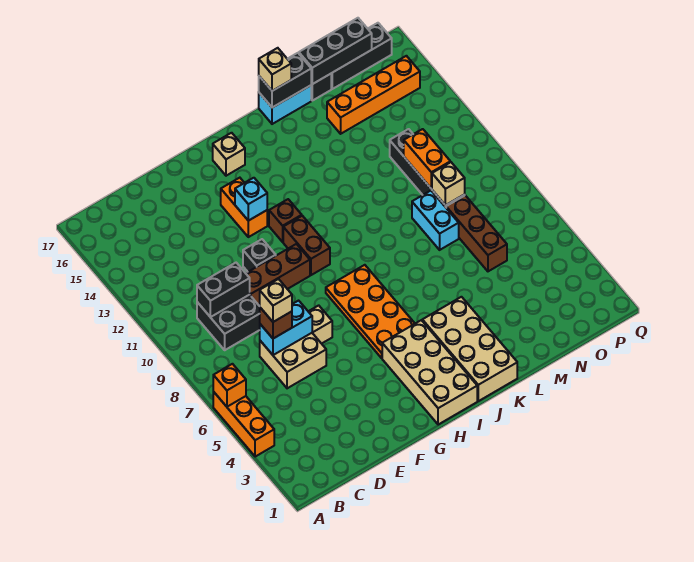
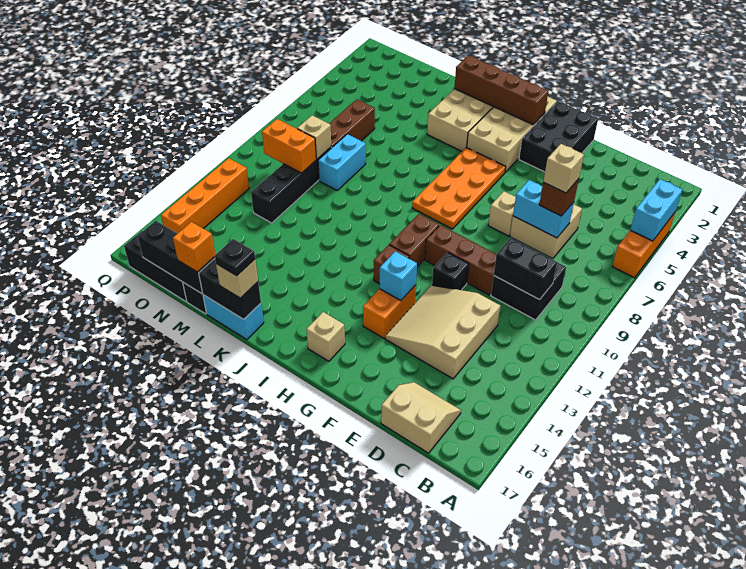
none -> cyan 1x2 brick [630,179,683,241]
orange 1x1 brick [213,364,246,407] -> orange 1x1 brick moved to [173,222,215,272]
none -> tan 2x2 slope [381,382,461,453]
none -> tan 3x3 slope [385,285,500,379]
none -> black 2x3 brick [519,101,598,172]
none -> brown 1x4 brick [455,56,548,124]
none -> black 1x1 plate [215,239,255,276]
orange 1x4 brick [327,56,420,134] -> orange 1x4 brick turned to [161,158,249,233]
orange 1x2 brick [404,129,450,189] -> orange 1x2 brick turned to [262,119,316,173]

